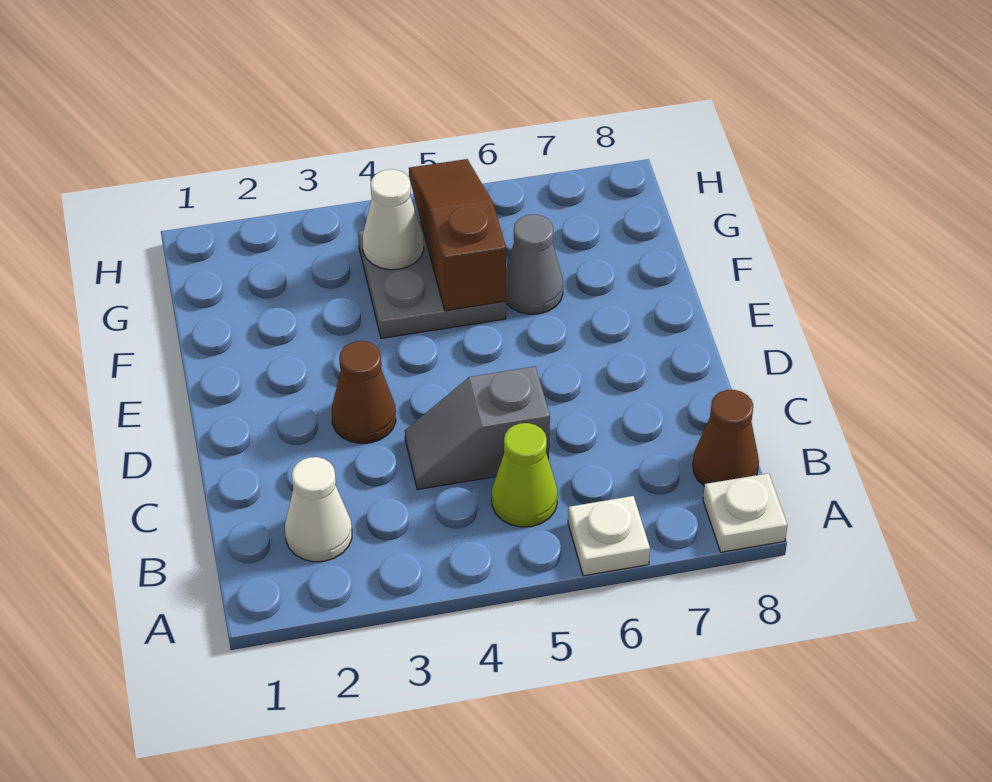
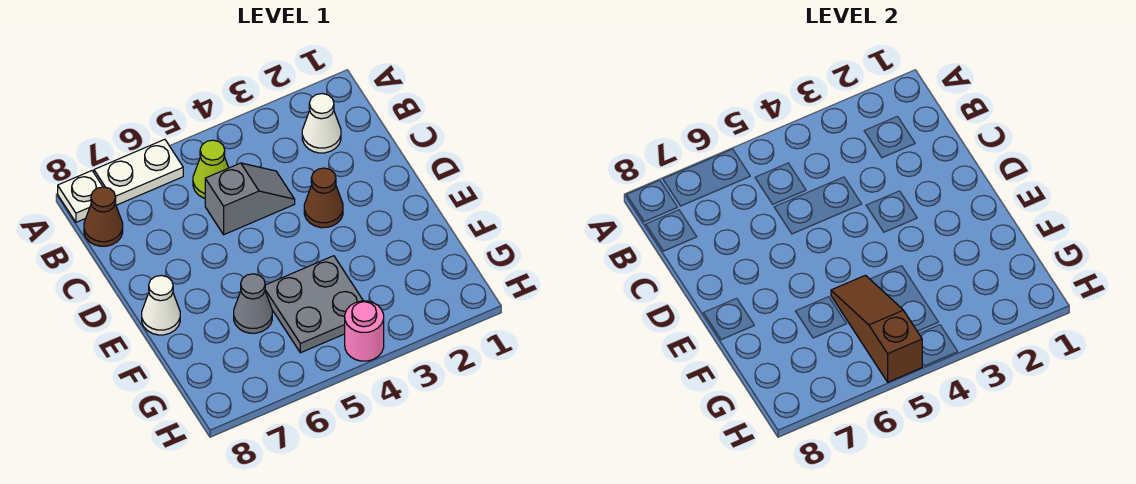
white 1x1 plate [568,496,650,576] -> white 1x2 plate [94,139,183,205]
brown 1x3 slope [409,159,506,311] -> brown 1x3 slope turned to [831,275,922,382]
white 1x1 cone [363,169,424,270] -> white 1x1 cone moved to [142,275,180,335]
none -> pink 1x1 round brick [345,301,384,361]

